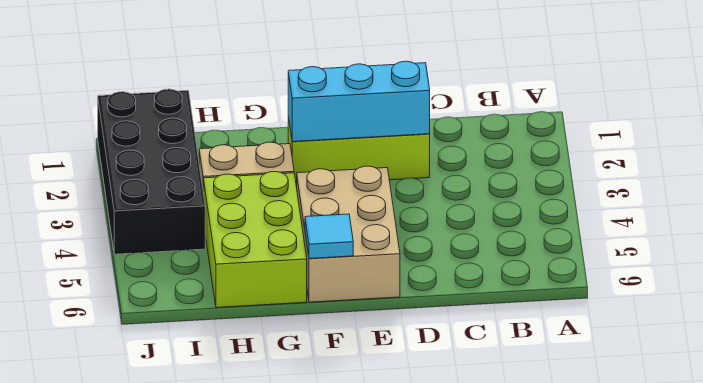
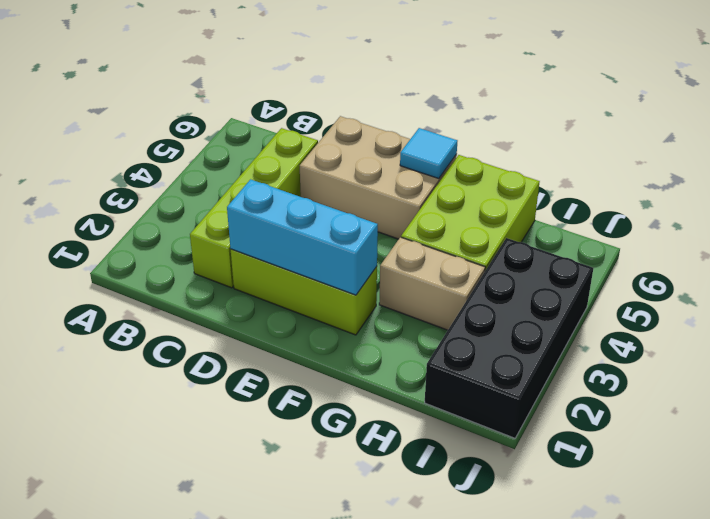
none -> lime 1x4 brick [190,128,318,288]
tan 2x3 brick [297,166,400,302] -> tan 2x3 brick turned to [300,116,457,239]

